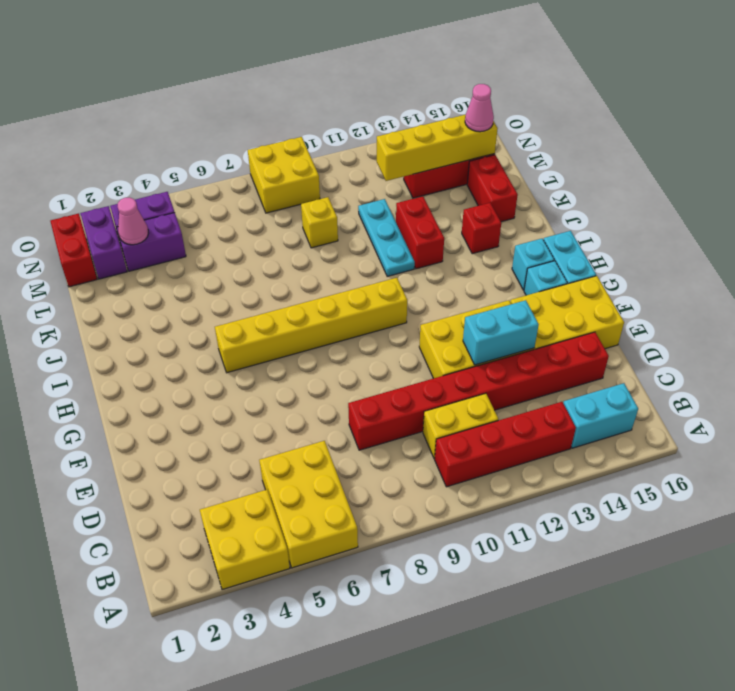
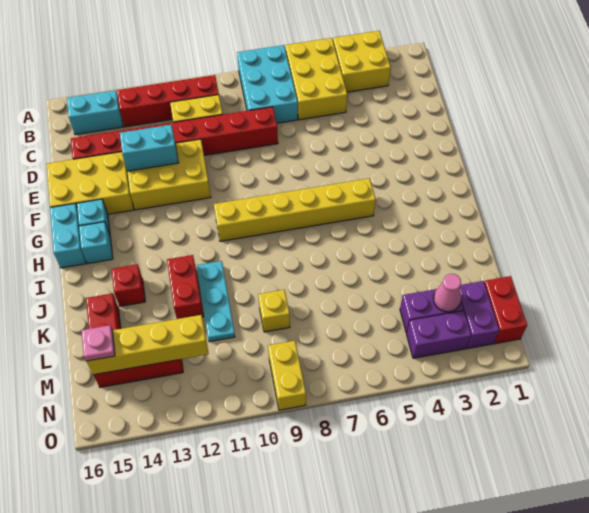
none -> cyan 2x3 brick [237,45,298,123]
pink 1x1 cone [465,84,494,132] -> pink 1x1 plate [81,325,115,361]
yellow 2x2 brick [248,137,320,213] -> yellow 1x2 brick [268,341,306,410]

